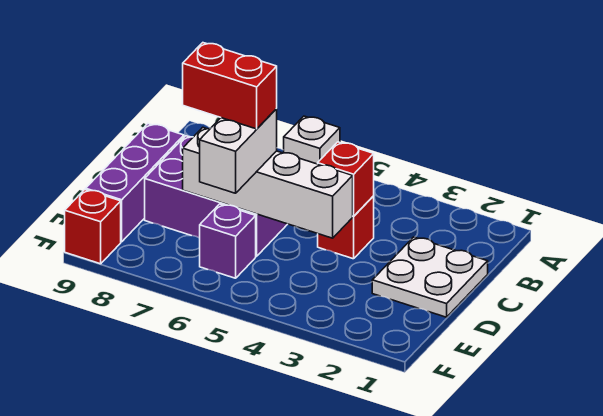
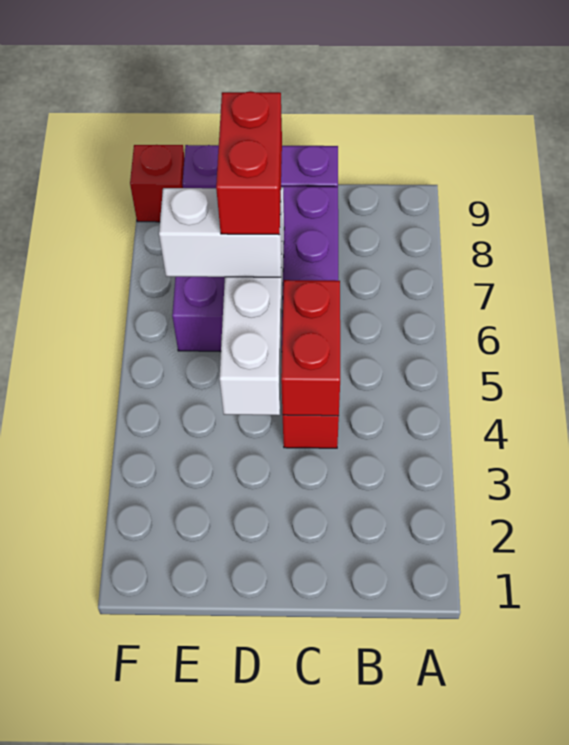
white 1x1 brick [284,116,340,164] -> none
white 2x2 plate [372,237,488,317] -> none
red 1x1 brick [318,142,374,216] -> red 1x2 brick [281,280,340,416]

